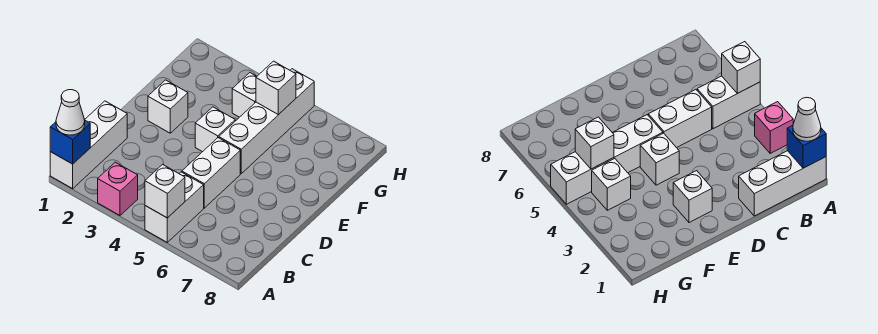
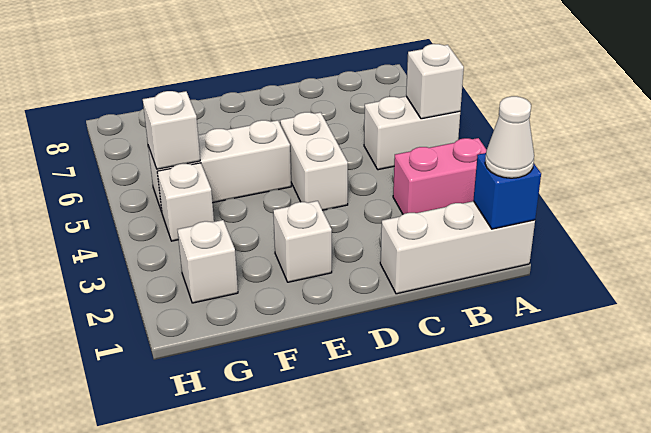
pink 1x1 brick [98,162,138,215] -> pink 1x2 brick [393,138,486,214]
white 1x2 brick [182,138,240,208] -> white 1x2 brick turned to [280,112,348,210]
white 1x1 brick [195,107,235,152] -> white 1x1 brick moved to [177,220,238,303]
white 1x4 brick [219,69,314,173] -> white 1x3 brick [148,120,291,212]

